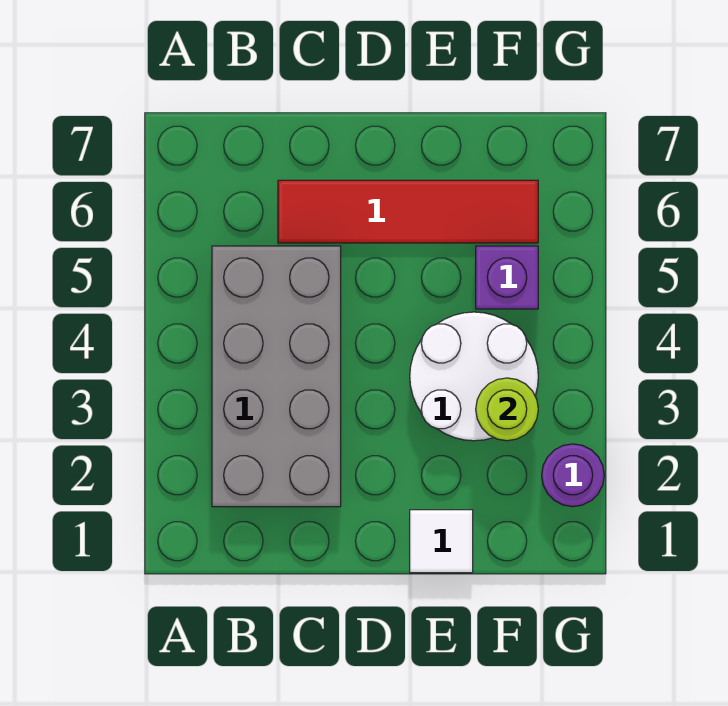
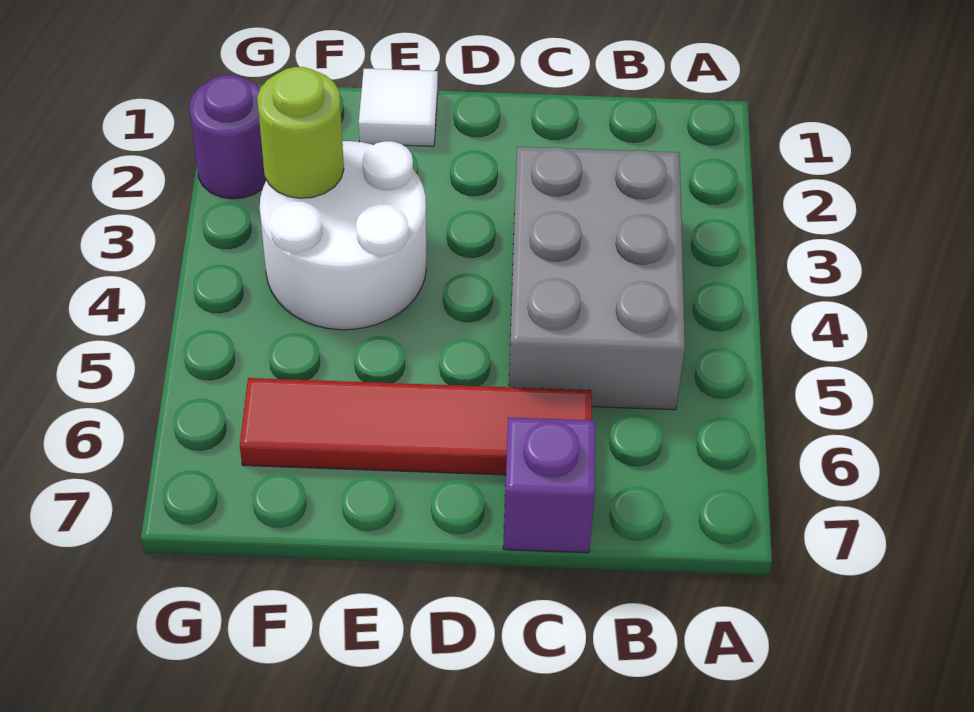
grey 2x4 brick [212,246,341,507] -> grey 2x3 brick [509,147,685,410]
purple 1x1 brick [476,246,538,309] -> purple 1x1 brick moved to [503,417,595,553]

